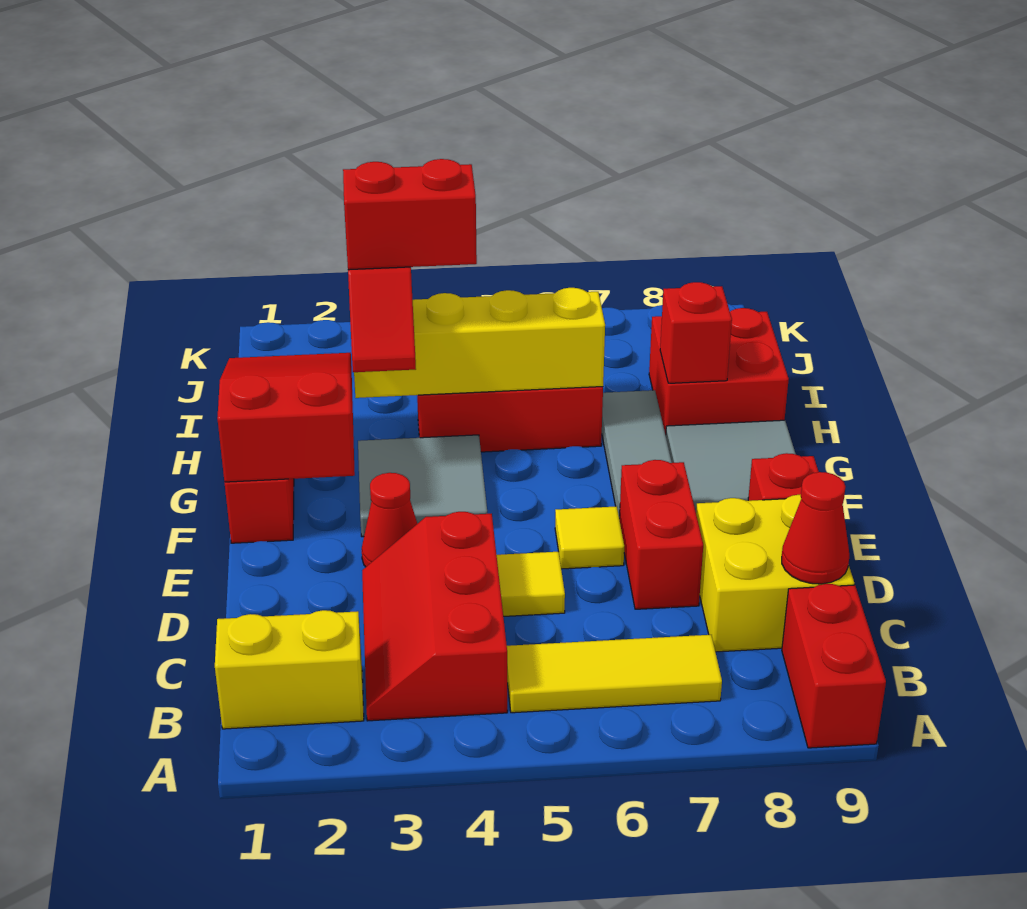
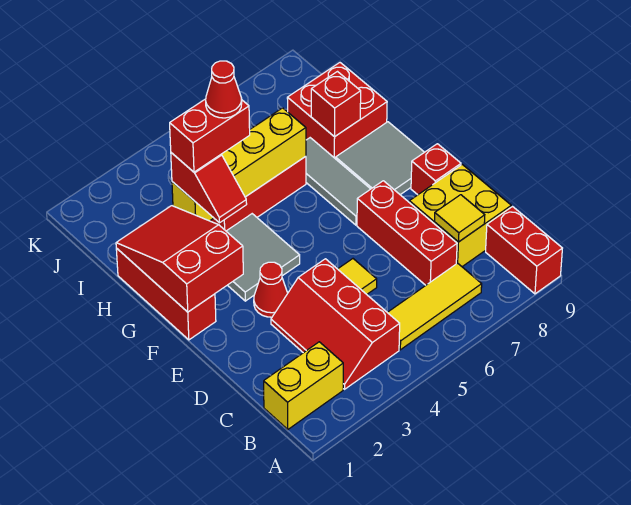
red 1x1 cone [782,472,849,584] -> red 1x1 cone moved to [206,61,242,118]
red 1x2 brick [619,460,703,609] -> red 1x3 brick [357,181,457,285]
yellow 1x1 tile [555,506,624,569] -> yellow 1x1 tile moved to [435,195,485,242]

